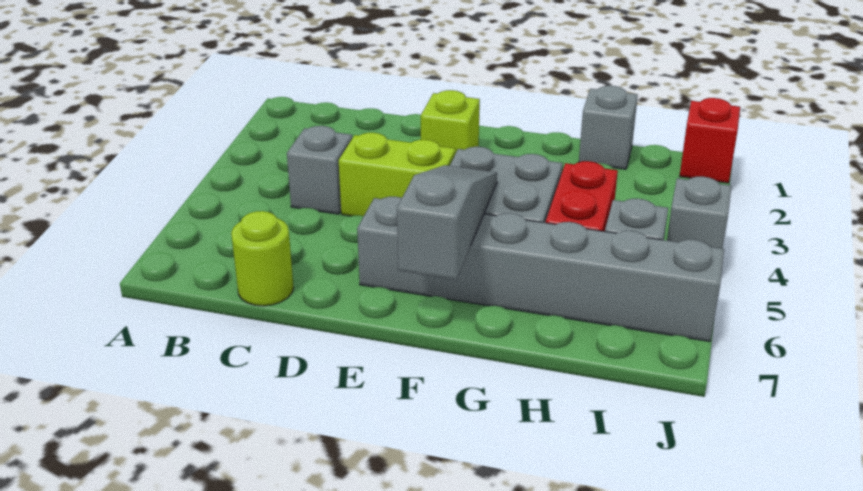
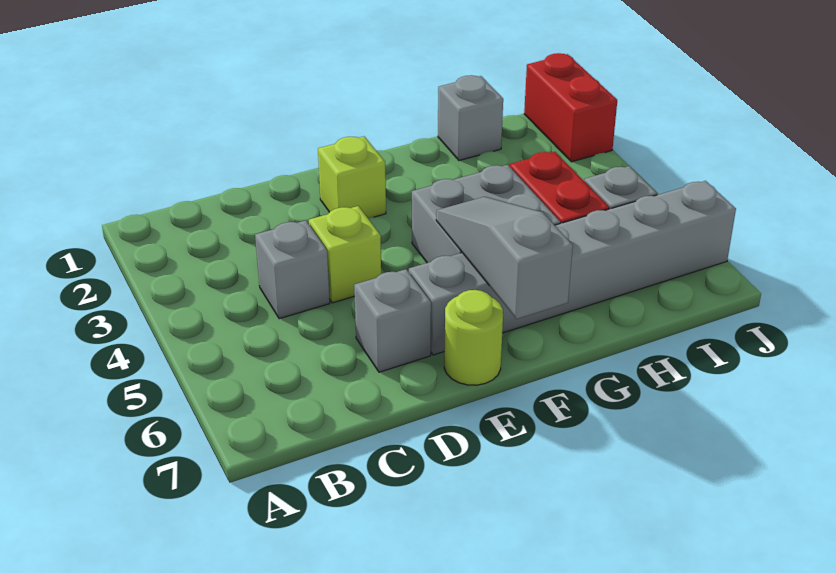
lime 1x1 round brick [231,211,294,306] -> lime 1x1 round brick moved to [444,290,503,385]
lime 1x2 brick [339,133,455,216] -> lime 1x1 brick [309,206,381,303]
red 1x1 brick [680,98,740,183] -> red 1x2 brick [524,53,617,162]
grey 1x1 brick [667,176,731,249] -> grey 1x1 brick moved to [354,269,431,372]

